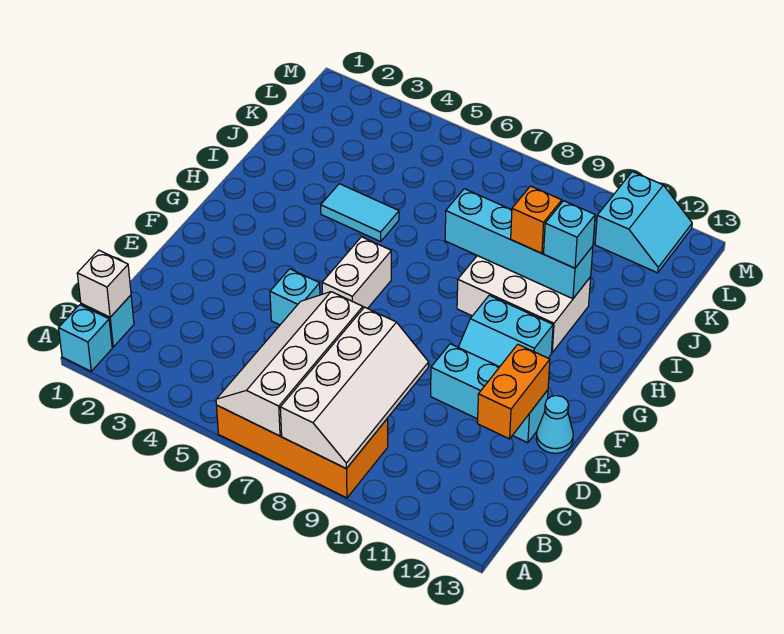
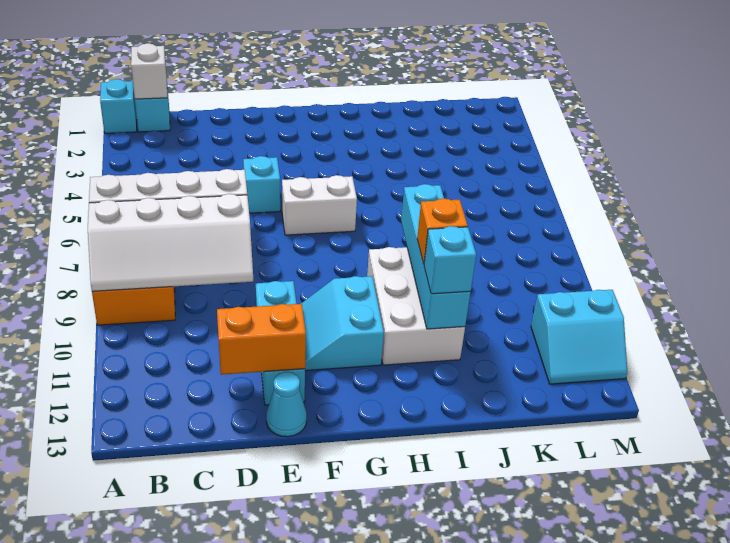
cyan 1x2 tile [321,184,399,242] -> none

